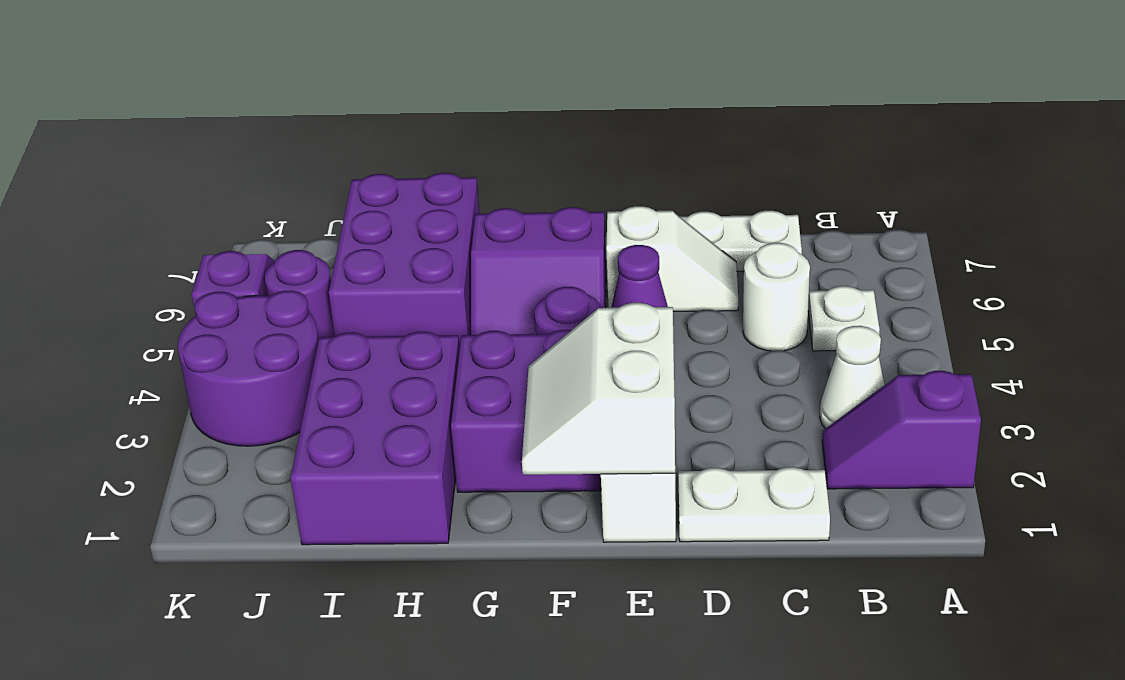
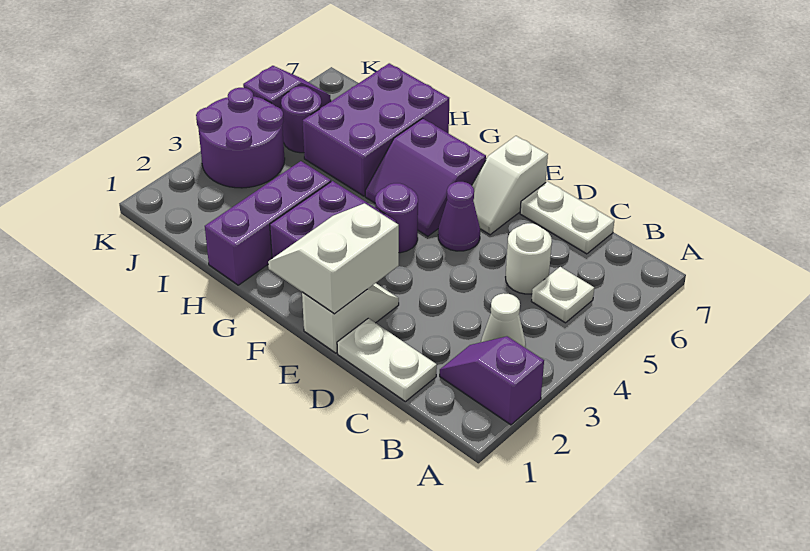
white 1x2 slope [606,206,738,311] -> white 1x2 slope turned to [472,136,548,235]
purple 2x3 brick [291,332,459,545] -> purple 1x3 brick [205,161,331,285]

